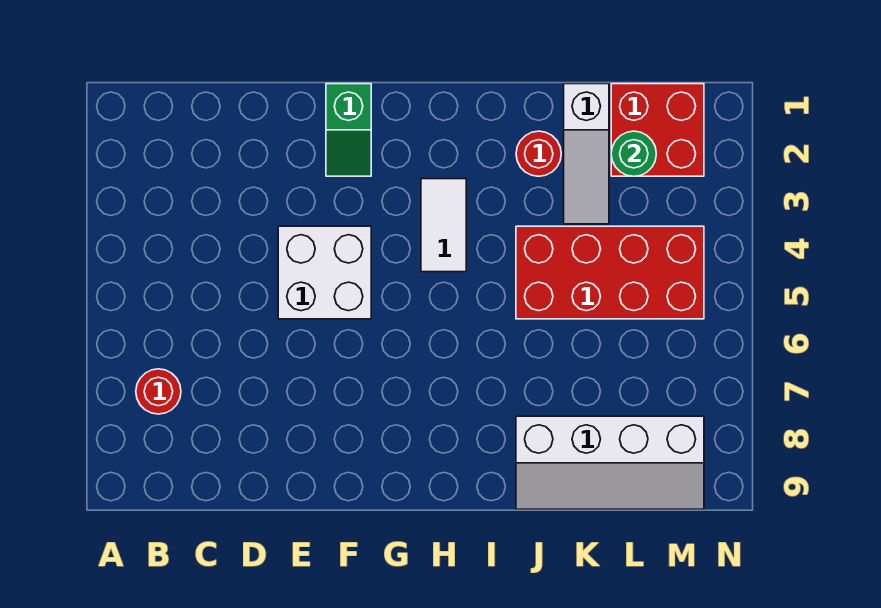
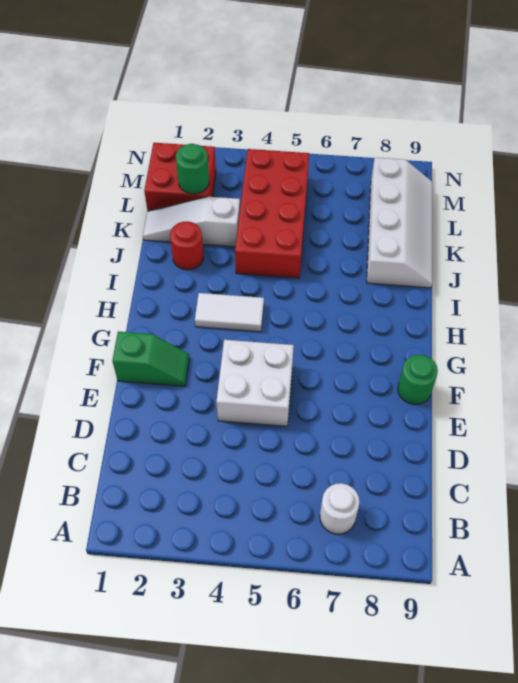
red 1x1 round brick [136,369,181,414] -> white 1x1 round brick [320,483,360,534]
none -> green 1x1 round brick [398,355,438,404]
white 1x3 slope [564,84,609,224] -> white 1x3 slope turned to [143,197,240,247]

